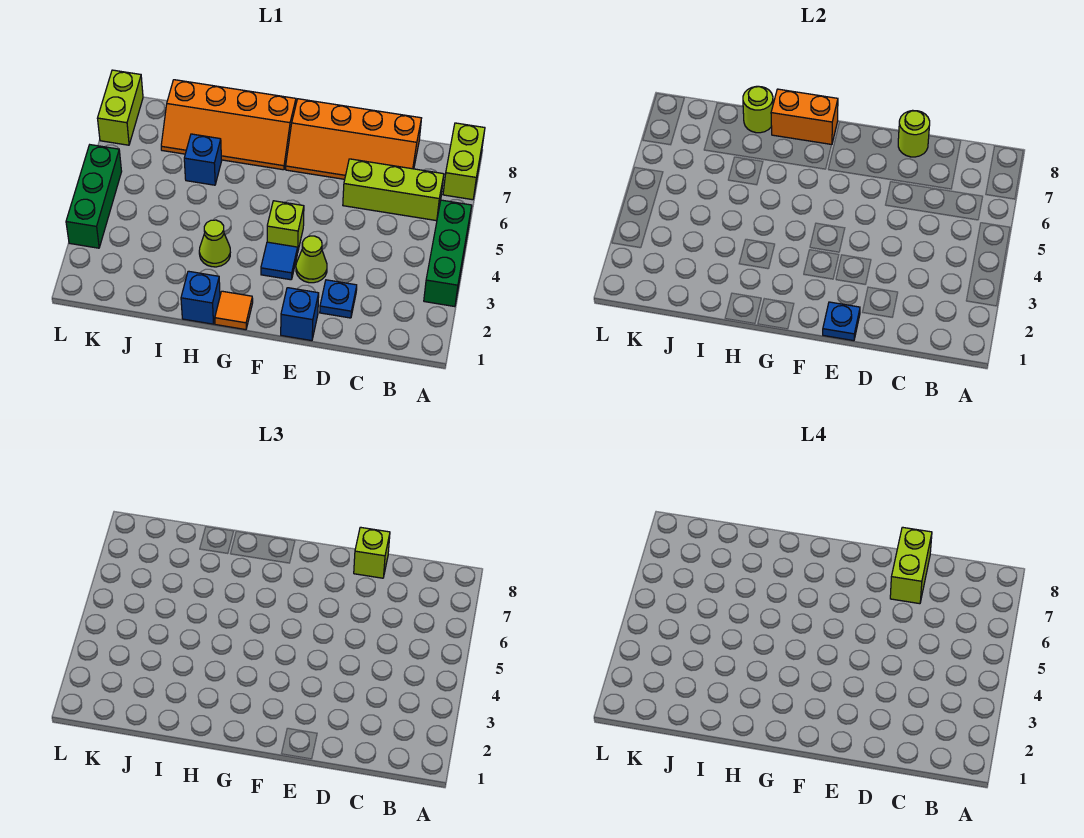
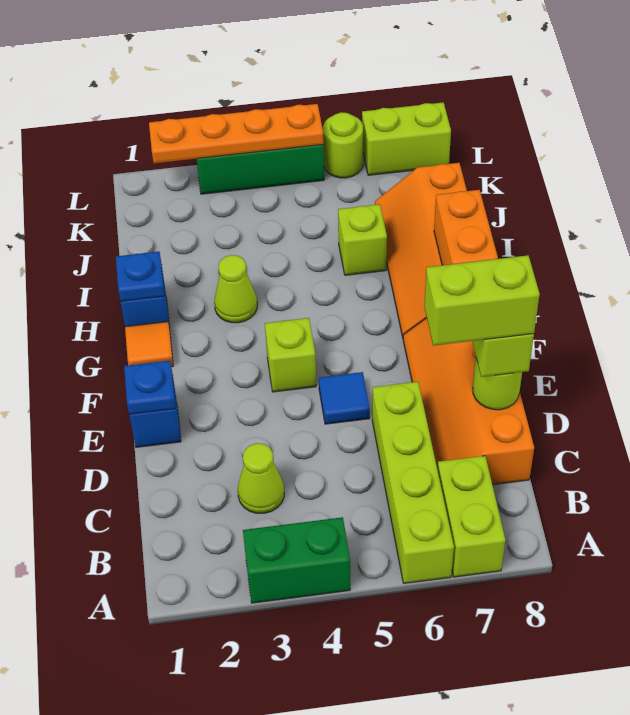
green 1x3 brick [424,200,472,307] -> green 1x2 brick [243,517,350,603]
lime 1x2 brick [443,123,485,200] -> lime 1x2 brick turned to [438,456,505,577]
lime 1x3 brick [343,159,444,221] -> lime 1x4 brick [372,382,454,583]
blue 1x1 plate [320,280,357,318] -> blue 1x1 plate moved to [116,251,165,301]
lime 1x1 cone [296,236,327,283] -> lime 1x1 cone moved to [238,443,284,513]
blue 1x1 tile [261,242,298,280] -> blue 1x1 tile moved to [319,372,370,424]
blue 1x1 brick [184,134,222,185] -> lime 1x1 brick [338,204,387,275]
lime 1x1 round brick [743,86,773,133] -> lime 1x1 round brick moved to [323,112,363,178]
none -> orange 1x4 plate [149,104,324,163]

